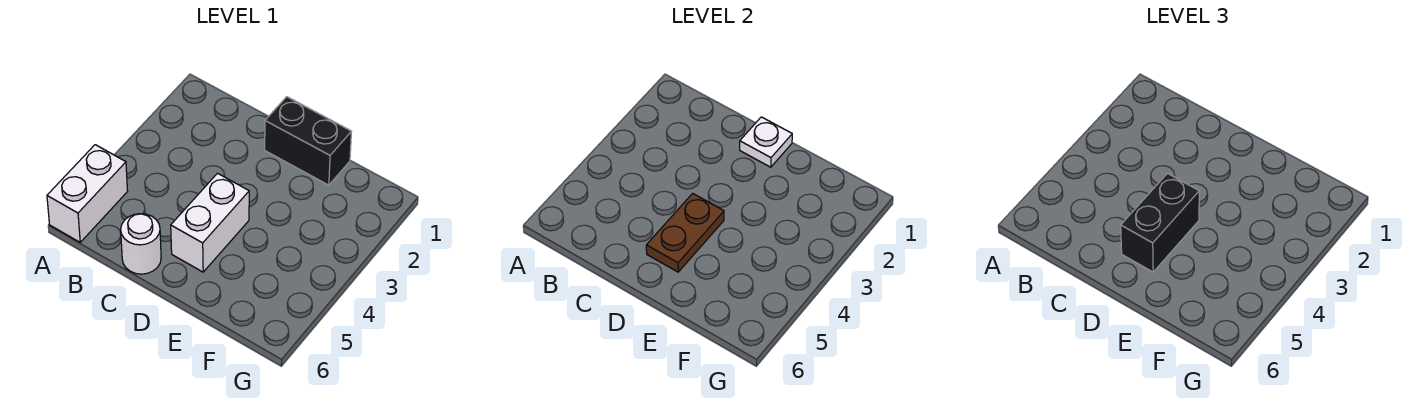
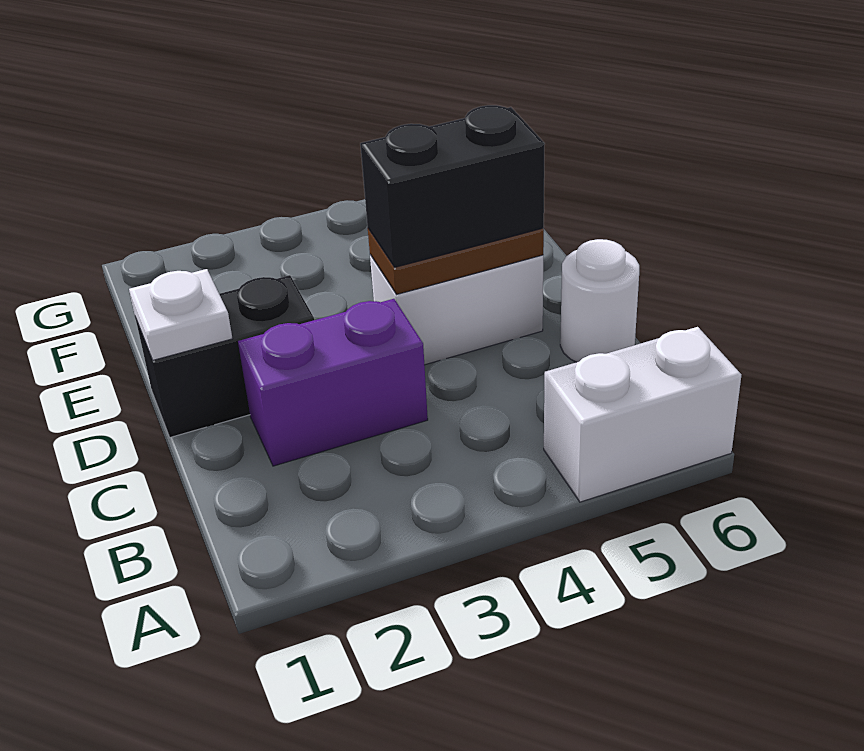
none -> purple 1x2 brick [238,299,428,466]
black 1x2 brick [265,97,351,185] -> black 1x2 brick turned to [136,275,314,437]

